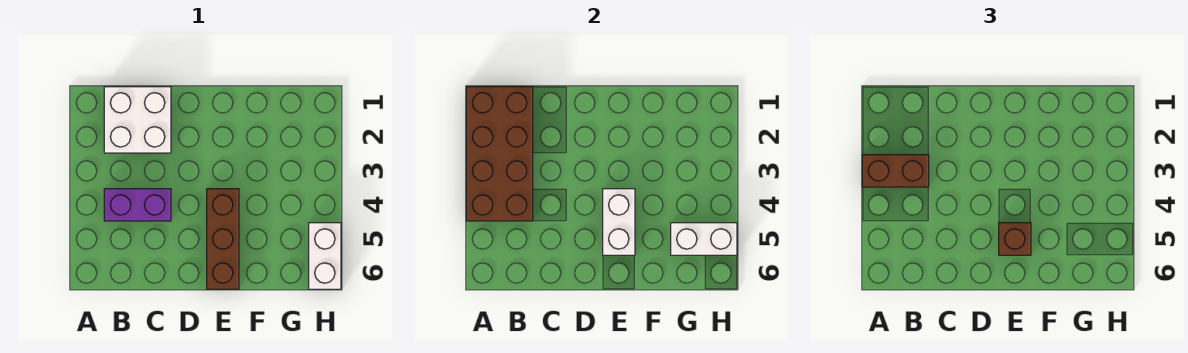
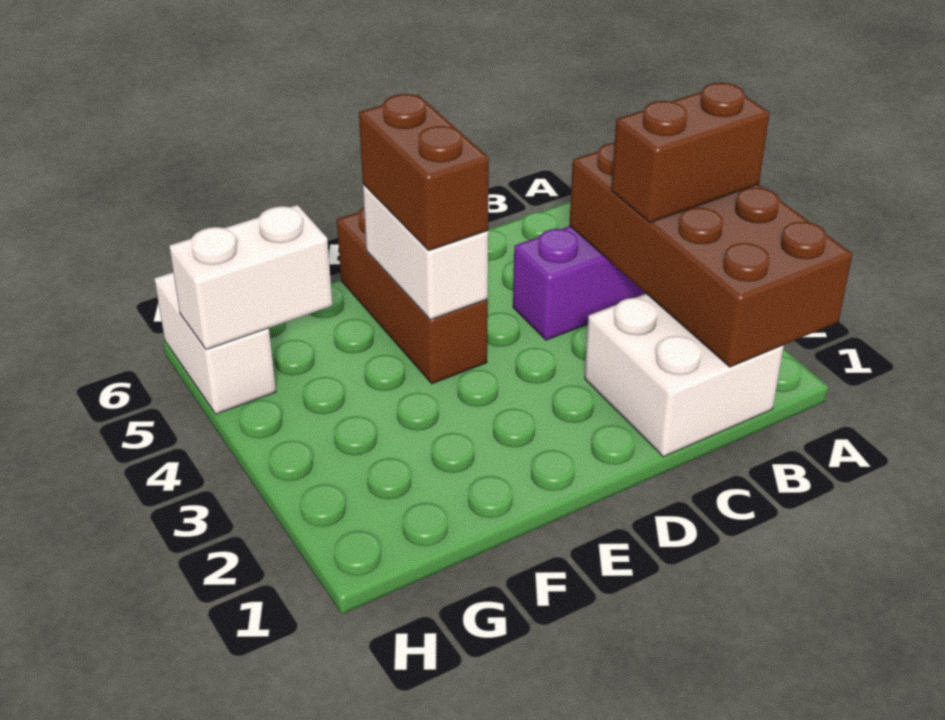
brown 1x1 brick [999,223,1031,255] -> brown 1x2 brick [359,94,489,250]

